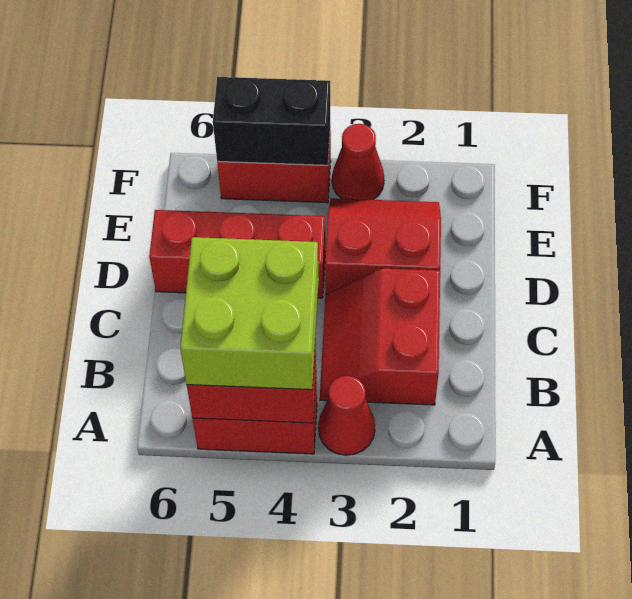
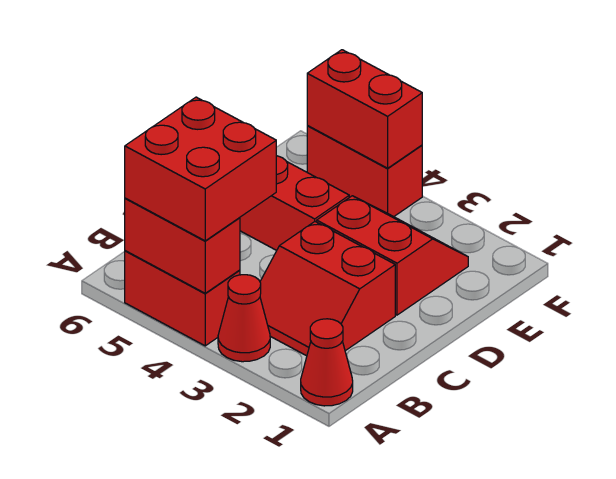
lime 2x2 brick [180,237,319,390] -> red 2x2 brick [125,97,276,241]
red 2x2 slope [320,268,440,405] -> red 2x2 slope turned to [260,222,395,356]
red 1x1 cone [332,124,384,200] -> red 1x1 cone moved to [301,319,353,406]
black 1x2 brick [213,77,330,165] -> red 1x2 brick [307,50,422,168]

